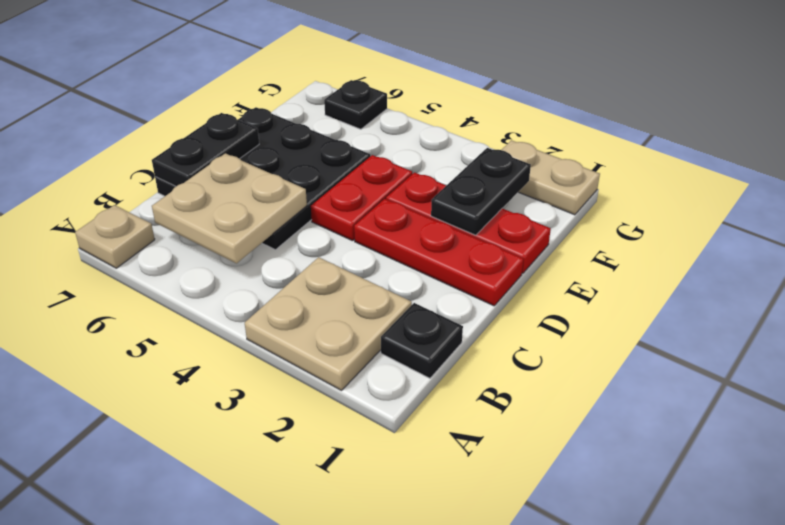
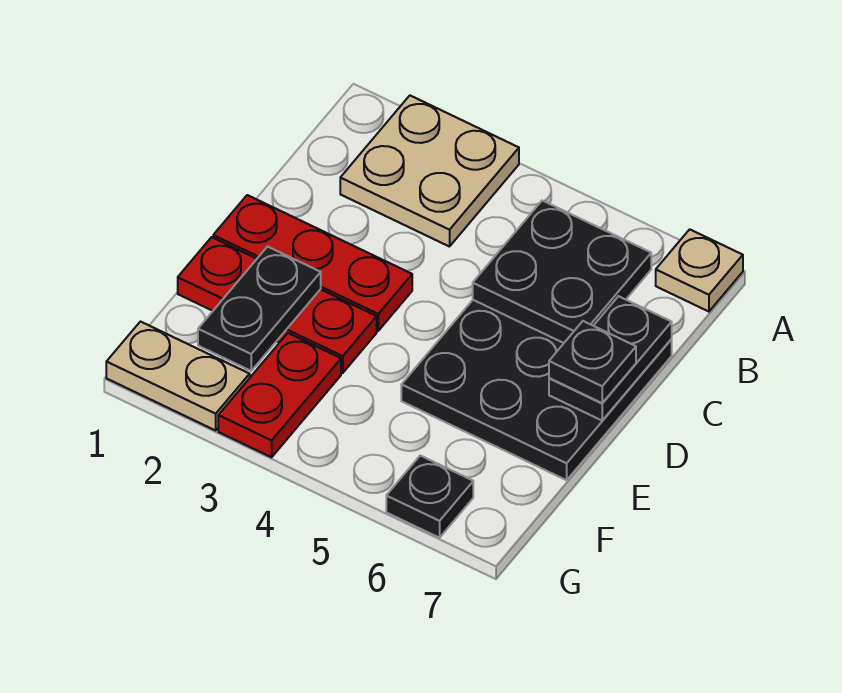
black 1x1 plate [381,303,463,378] -> black 1x1 plate moved to [549,321,636,403]
tan 2x2 plate [152,153,307,263] -> black 2x2 plate [473,201,651,343]
red 1x2 plate [311,155,412,241] -> red 1x2 plate moved to [218,333,341,457]

